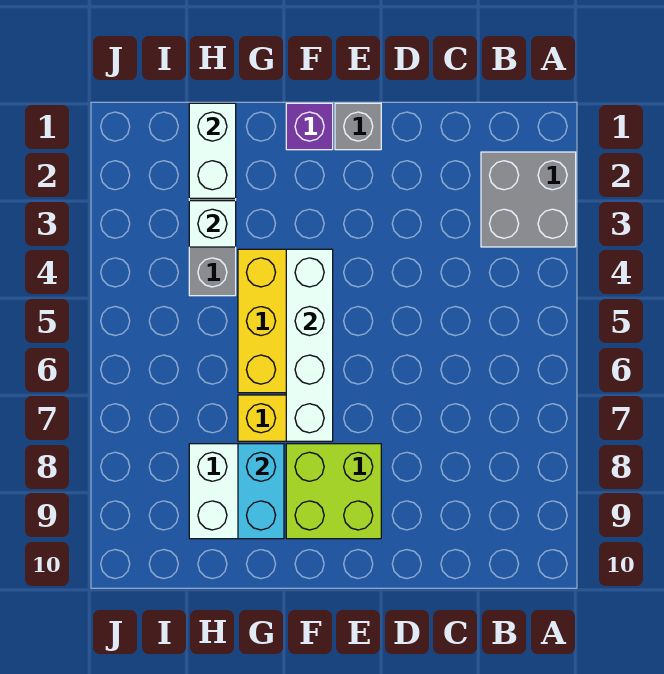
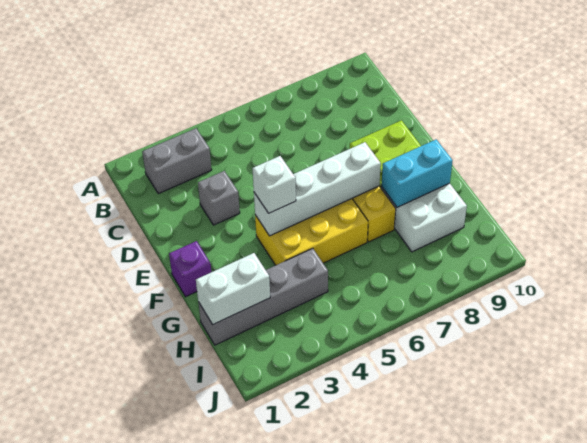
grey 2x2 brick [481,152,576,247] -> grey 1x2 brick [142,128,212,194]
grey 1x1 brick [335,103,381,150] -> grey 1x1 brick moved to [198,171,240,225]
white 1x1 brick [189,201,236,247] -> white 1x1 brick moved to [253,156,296,213]

